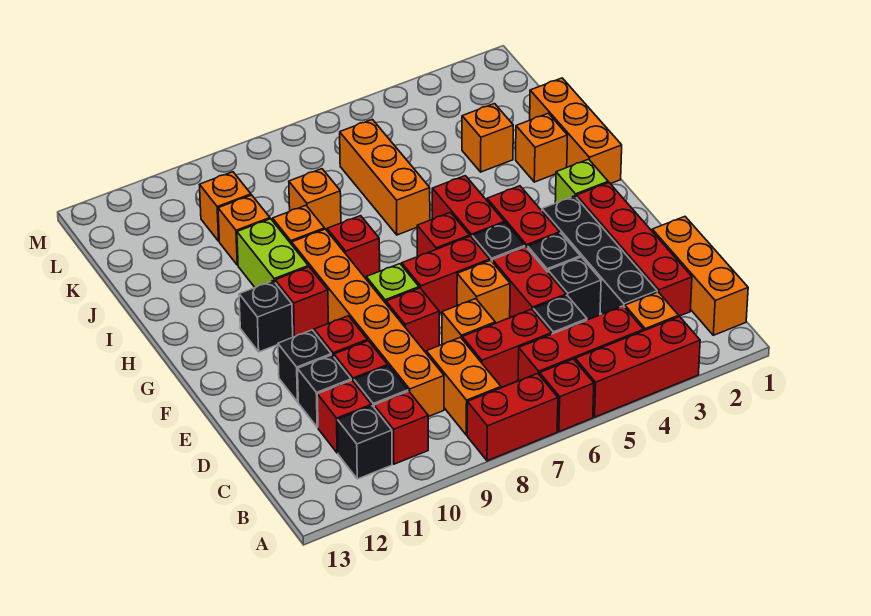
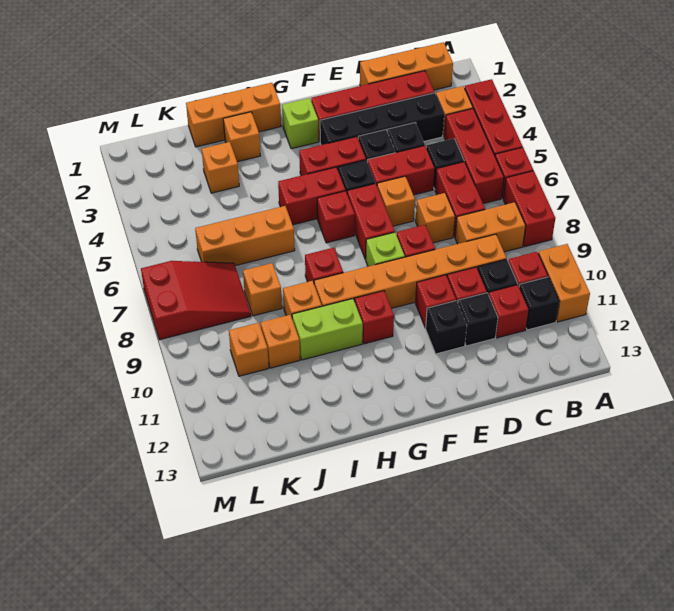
none -> orange 1x2 brick [538,244,590,322]
black 1x1 brick [239,281,293,352] -> none
none -> red 2x3 slope [141,261,251,340]

